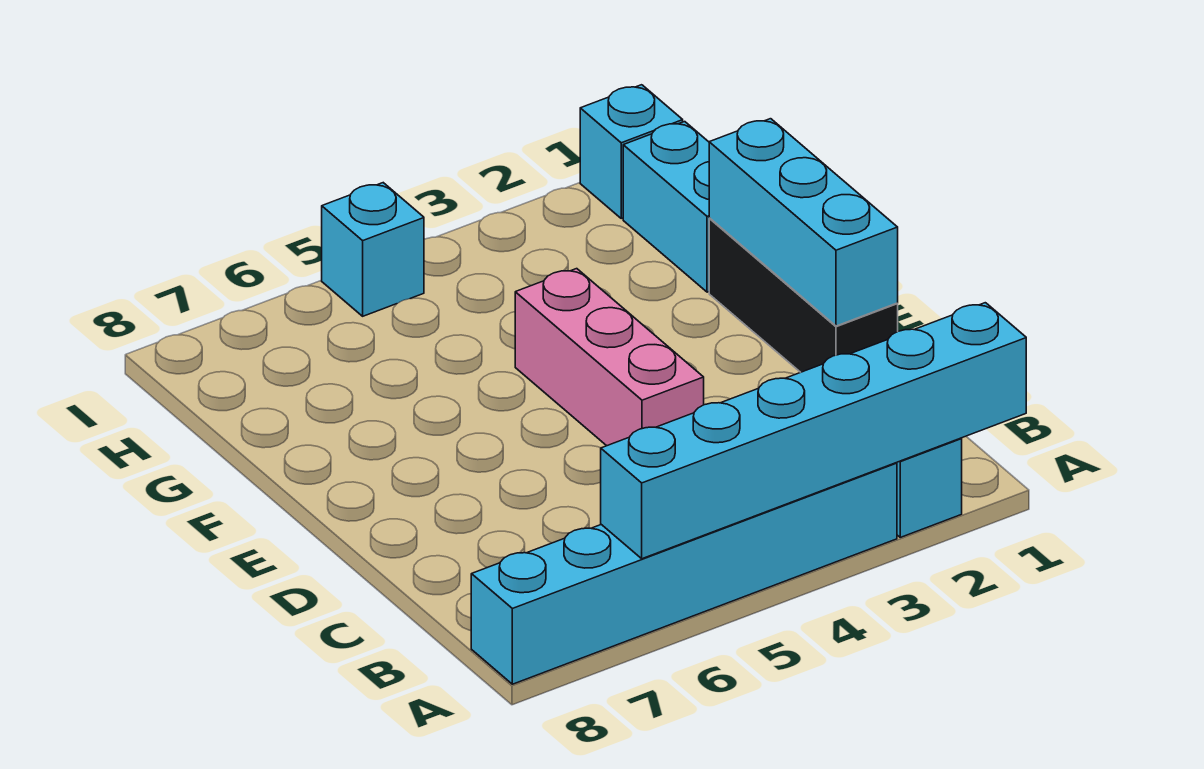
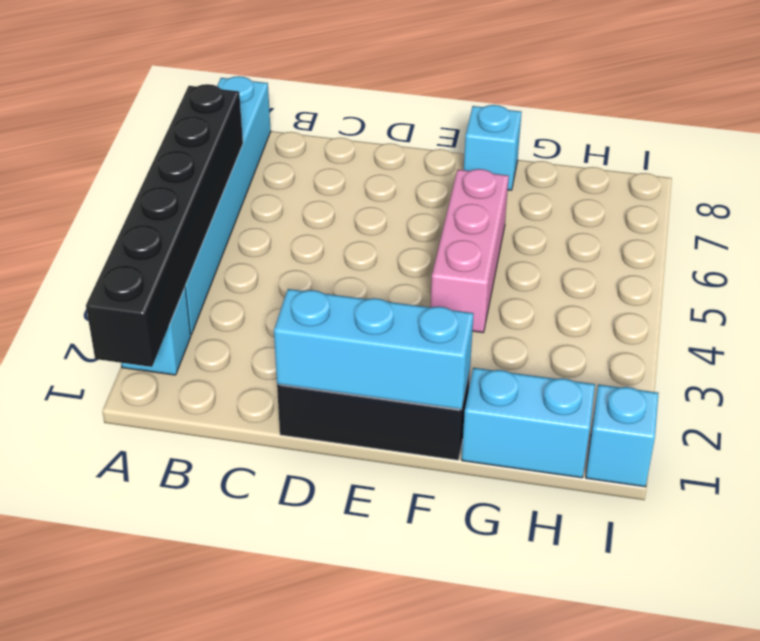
cyan 1x6 brick [601,303,1026,559] -> black 1x6 brick [86,84,243,367]
pink 1x3 brick [515,269,704,446] -> pink 1x3 brick turned to [431,169,509,333]
cyan 1x1 brick [322,183,424,316] -> cyan 1x1 brick moved to [464,105,522,190]

